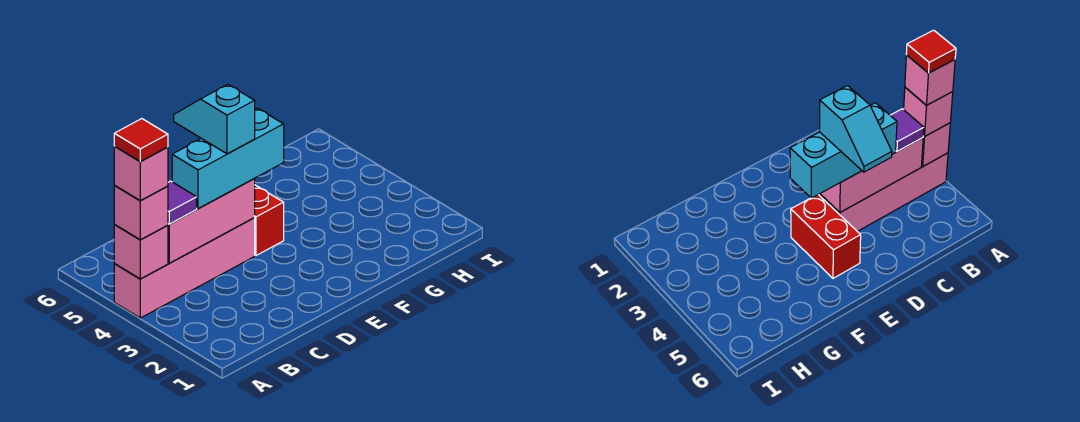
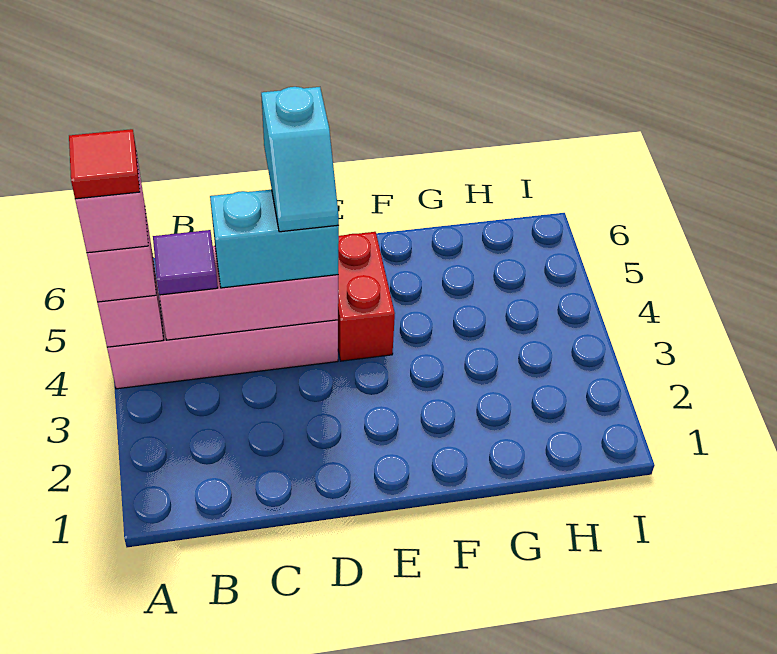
cyan 1x3 brick [172,108,284,209] -> cyan 1x2 brick [210,190,339,288]
cyan 1x2 slope [174,84,255,154] -> cyan 1x2 slope turned to [261,87,339,232]

